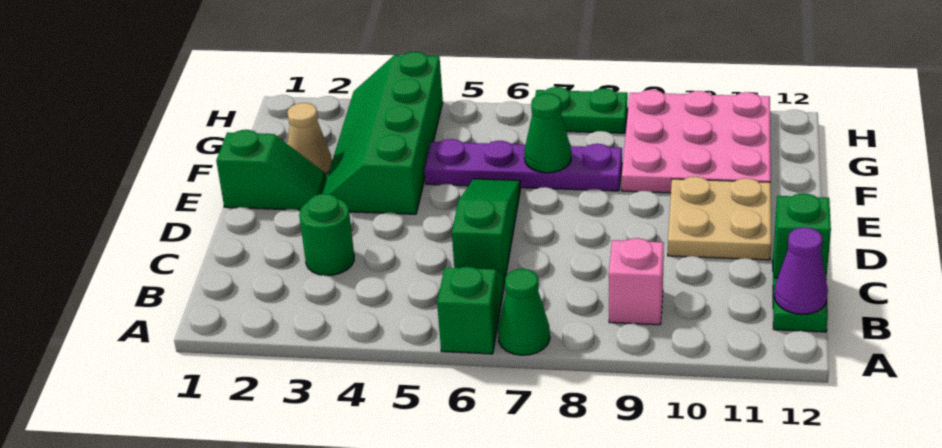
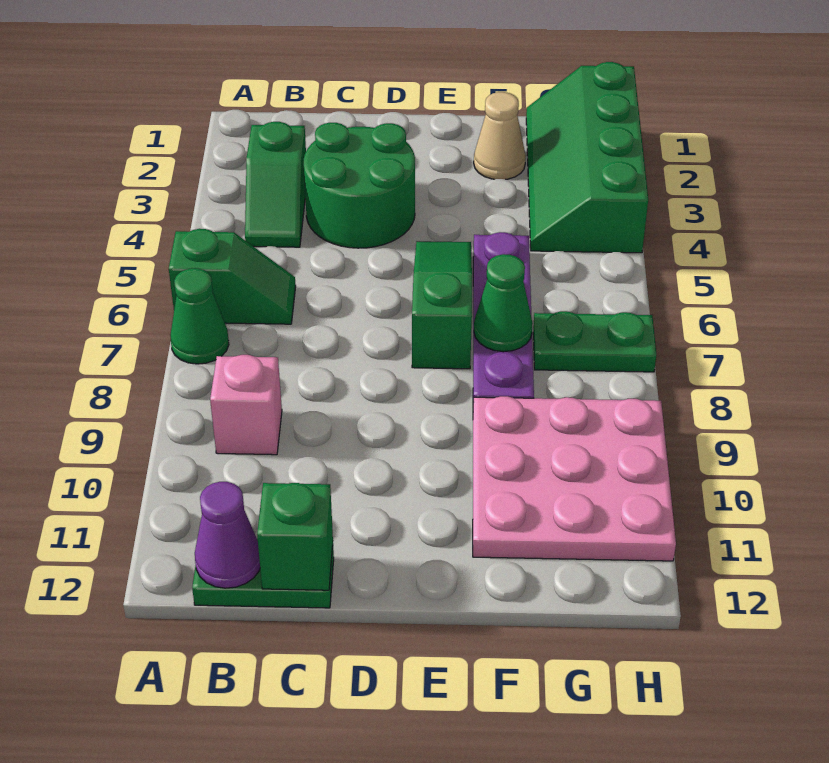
green 1x1 round brick [299,194,354,276] -> green 2x2 round brick [304,123,415,248]
green 1x3 slope [452,179,520,283] -> green 1x3 slope turned to [412,241,472,369]
tan 2x2 plate [668,177,771,260] -> none
green 1x2 slope [216,130,327,210] -> green 1x2 slope moved to [245,122,306,247]
green 2x4 slope [322,52,443,214] -> green 2x4 slope turned to [526,62,648,253]
green 1x2 plate [535,87,628,133] -> green 1x2 plate turned to [533,311,656,372]

